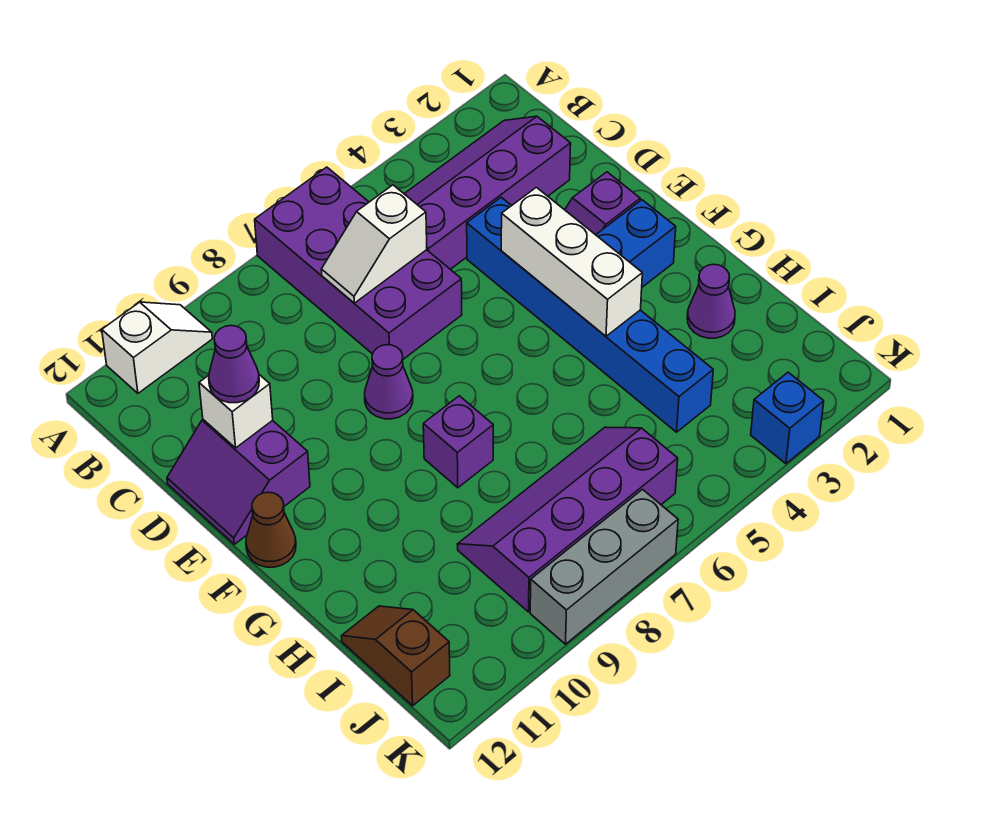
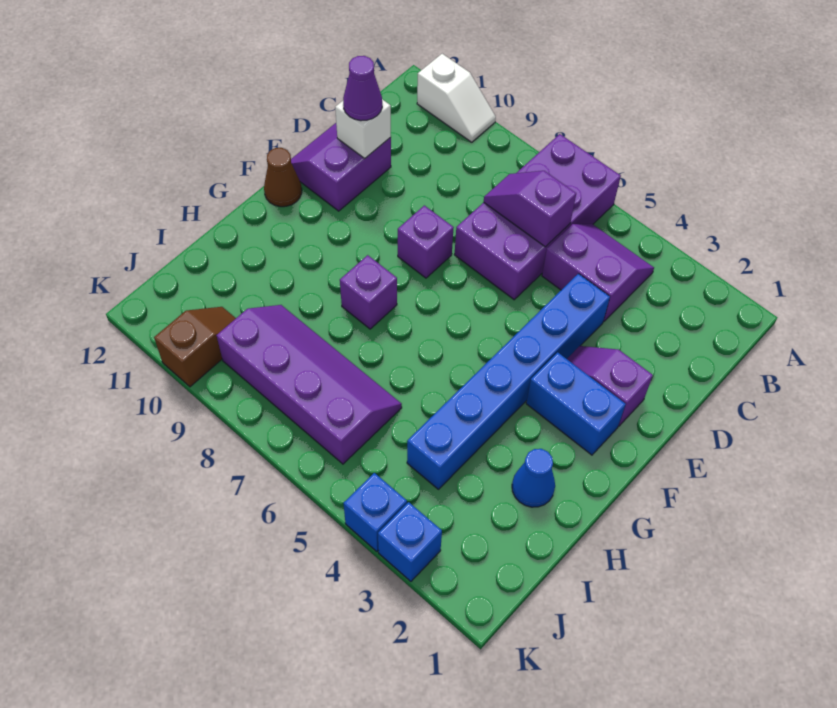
purple 2x4 slope [404,116,571,269] -> purple 2x2 slope [542,224,654,321]
white 1x2 slope [321,185,427,303] -> purple 1x2 slope [484,171,576,247]
white 1x3 brick [501,187,642,336] -> none
purple 1x1 cone [365,345,413,419] -> purple 1x1 brick [398,205,454,278]
purple 1x1 cone [687,264,735,338] -> blue 1x1 cone [512,449,555,507]
brown 1x2 slope [342,606,450,706] -> brown 1x2 slope moved to [154,307,236,387]
none -> blue 1x1 brick [343,473,407,551]
grey 1x3 brick [530,490,678,644] -> none

